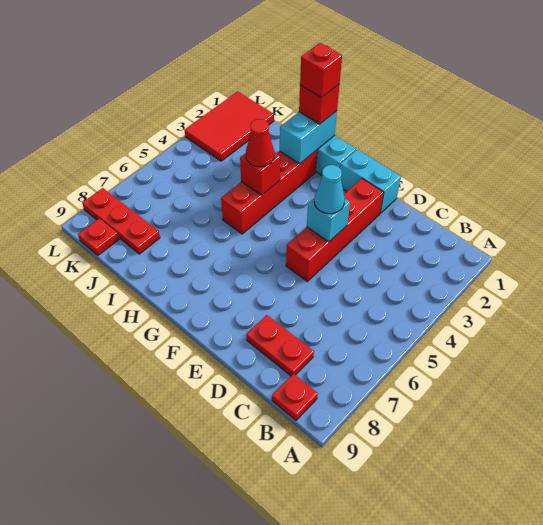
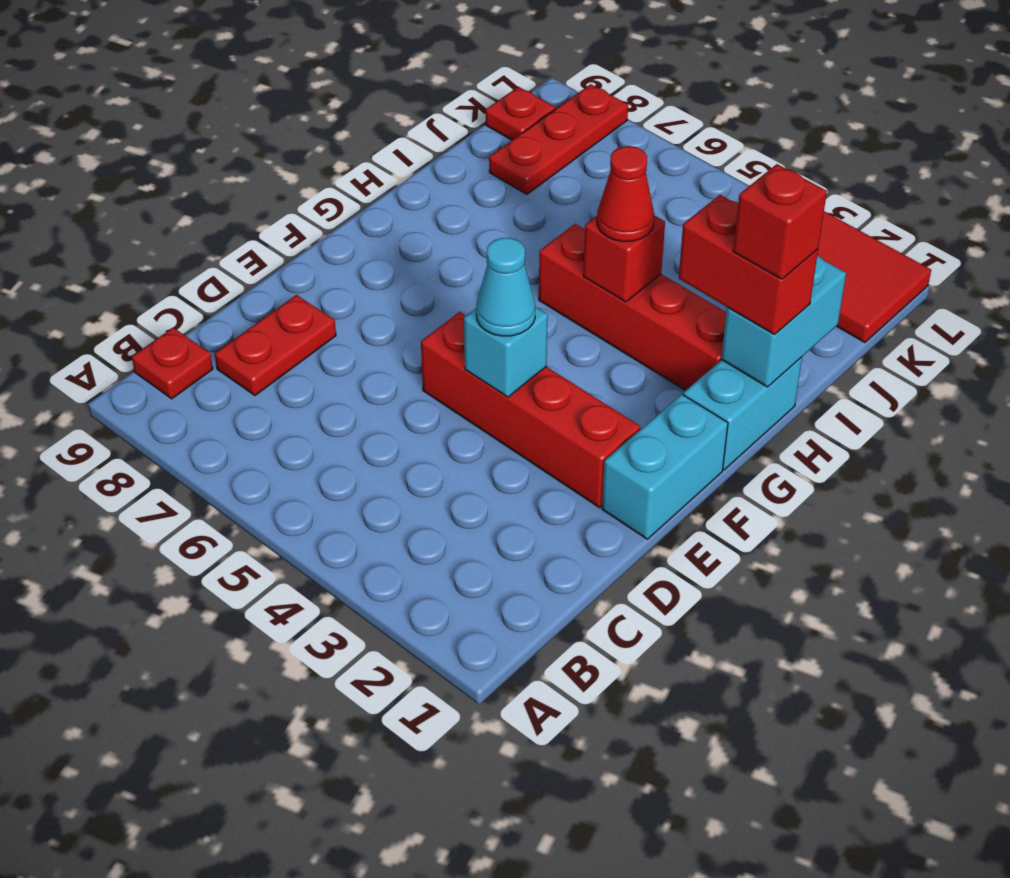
cyan 1x2 brick [280,111,337,164] -> cyan 1x2 brick turned to [721,255,846,387]
red 1x1 brick [299,84,340,124] -> red 1x2 brick [679,195,818,335]

